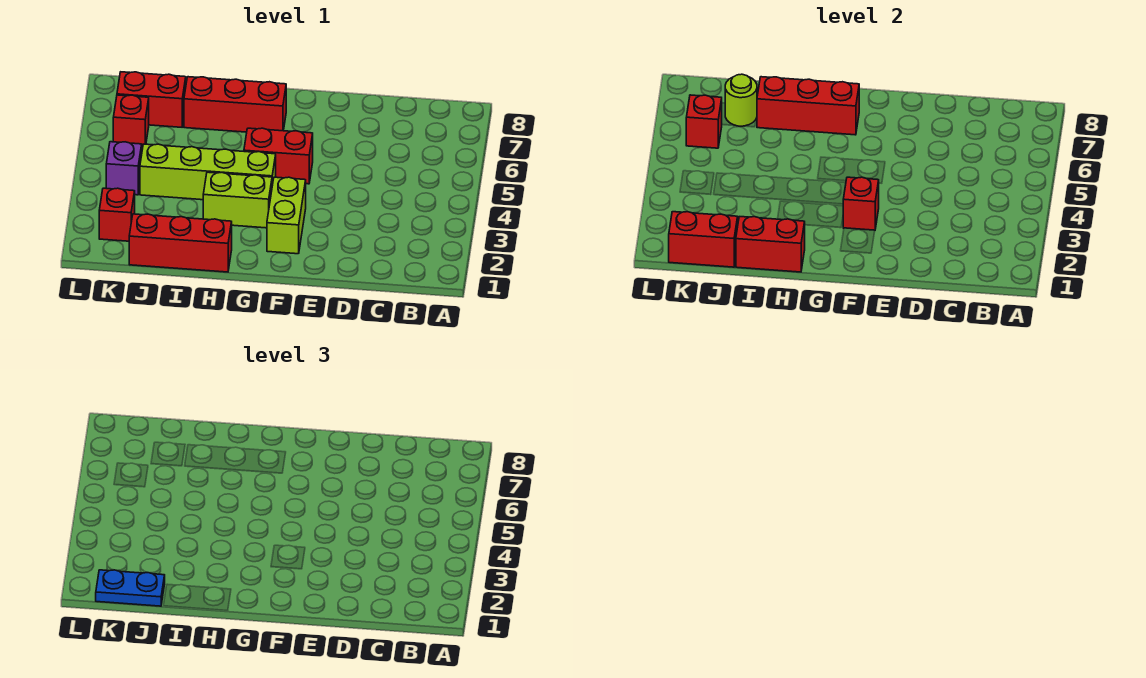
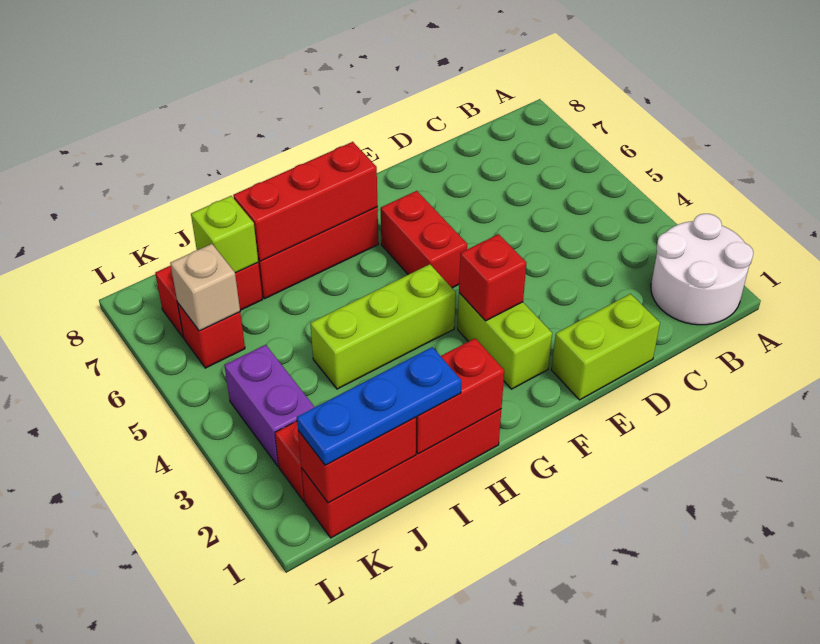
none -> white 2x2 round brick [651,214,753,325]
red 1x2 brick [244,128,313,184] -> red 1x2 brick turned to [381,191,467,288]
lime 1x2 brick [203,172,272,228] -> lime 1x2 brick moved to [551,294,660,400]
lime 1x4 brick [140,144,276,200] -> lime 1x3 brick [310,264,456,389]
red 1x3 brick [129,214,232,272] -> red 1x4 brick [302,409,501,538]
blue 1x2 plate [96,570,165,606] -> blue 1x3 plate [297,347,461,465]
lime 1x1 round brick [725,74,757,126] -> lime 1x1 brick [191,196,258,273]
purple 1x1 brick [106,142,142,195] -> purple 1x2 brick [224,345,315,466]
red 1x1 brick [686,95,722,148] -> tan 1x1 brick [170,244,240,331]

